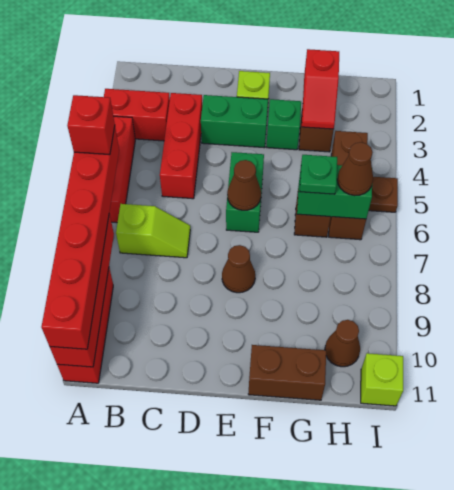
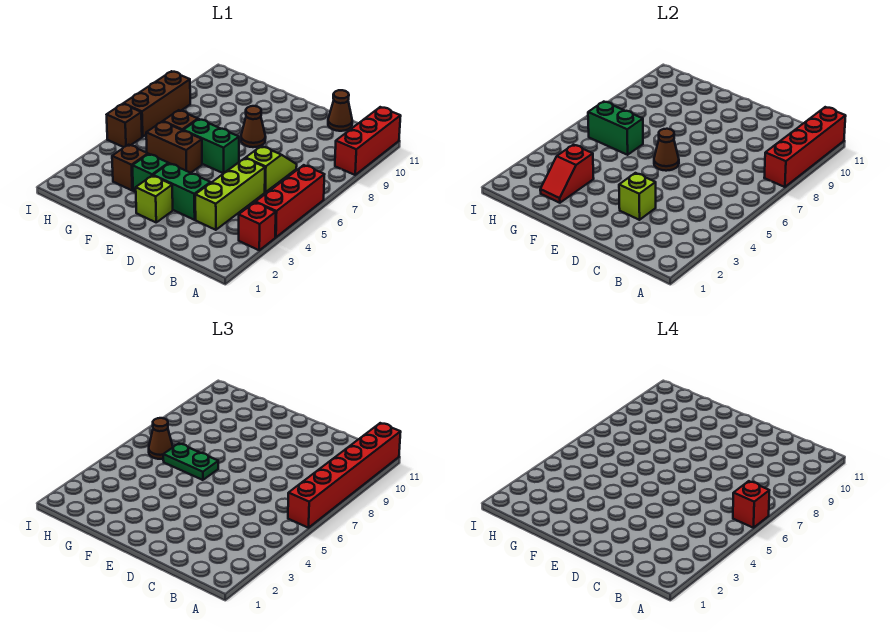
red 1x2 brick [104,89,170,141] -> red 1x1 brick [239,202,276,250]
lime 1x2 slope [116,204,190,258] -> lime 1x2 slope turned to [246,146,297,192]
red 1x3 brick [160,93,202,199] -> lime 1x3 brick [195,158,265,230]
green 1x2 brick [226,152,264,232] -> green 1x2 brick turned to [183,119,239,173]
brown 1x2 brick [248,345,326,400] -> brown 1x2 brick moved to [146,121,202,173]
red 1x2 slope [302,49,339,129] -> red 1x2 slope turned to [540,145,594,203]
green 1x1 plate [300,155,337,194] -> green 1x2 plate [163,444,218,480]
brown 1x3 brick [329,131,368,240] -> brown 1x3 brick moved to [123,71,190,137]
brown 1x1 cone [325,320,360,367] -> brown 1x1 cone moved to [328,90,352,131]
brown 1x1 plate [369,177,398,212] -> brown 1x1 brick [107,104,142,147]
lime 1x1 brick [361,353,403,406] -> lime 1x1 brick moved to [619,173,656,220]

